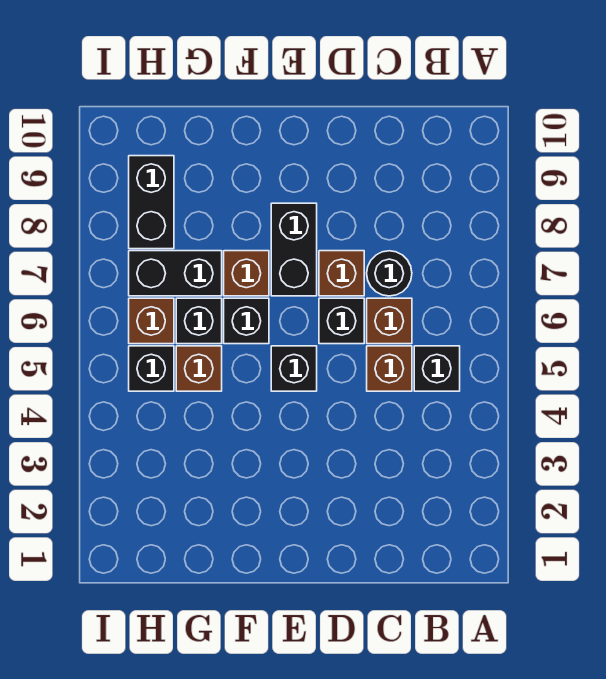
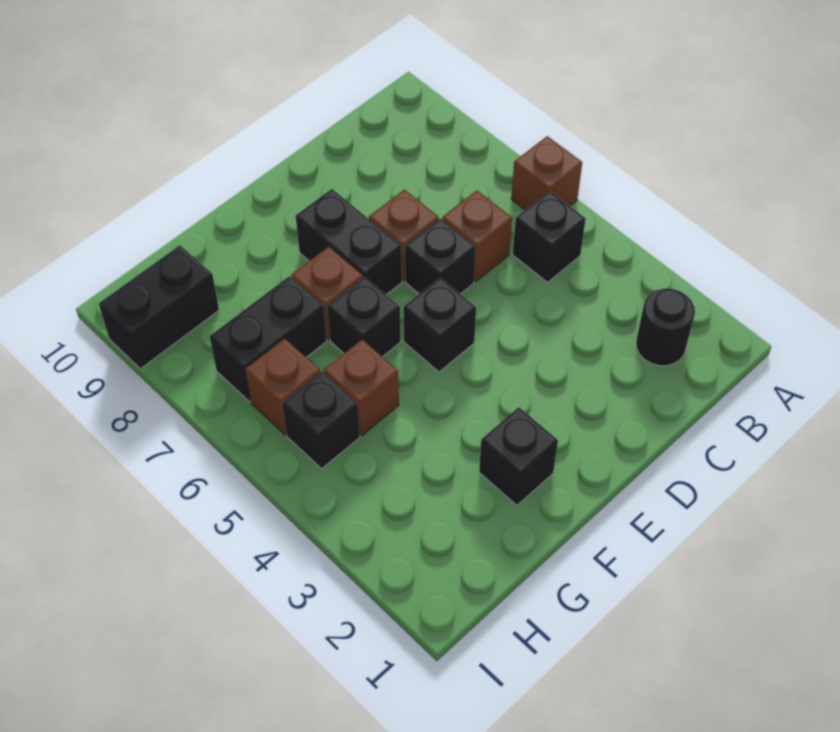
brown 1x1 brick [367,346,412,391] -> brown 1x1 brick moved to [511,136,582,210]
black 1x1 round brick [367,251,412,296] -> black 1x1 round brick moved to [636,289,695,366]
black 1x1 brick [176,298,222,344] -> black 1x1 brick moved to [479,407,558,505]
black 1x2 brick [129,156,174,249] -> black 1x2 brick turned to [99,245,219,369]

